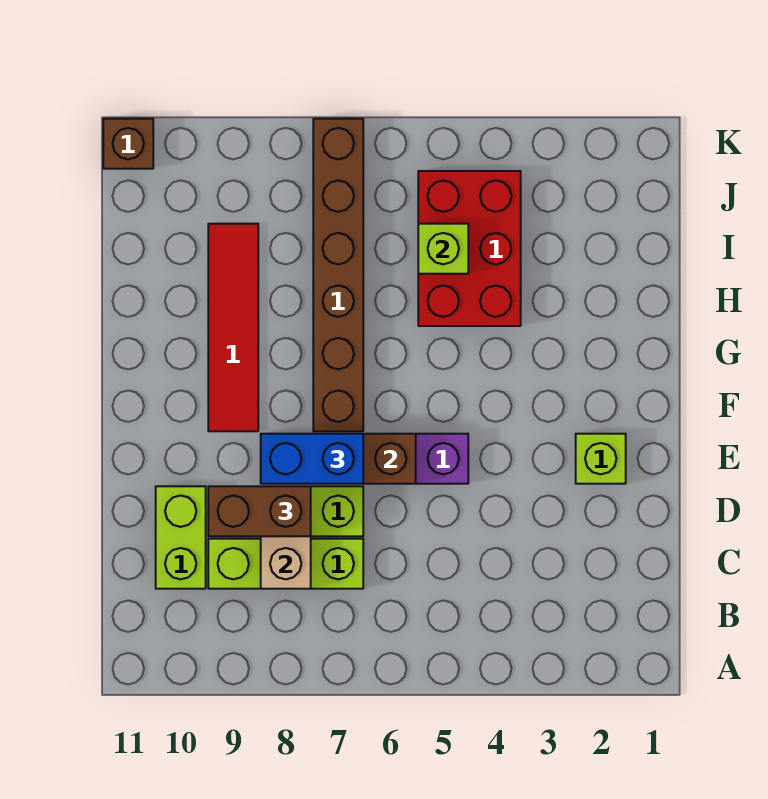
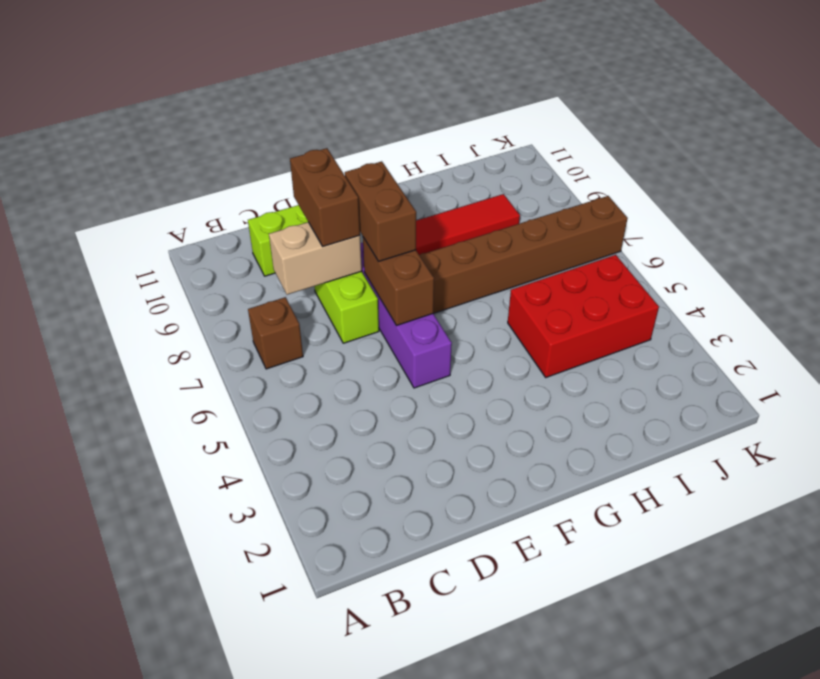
lime 1x3 brick [208,539,363,589] -> none
lime 1x1 brick [576,434,626,484] -> none
blue 1x2 brick [261,434,363,484] -> brown 1x2 brick [345,161,416,261]
lime 1x1 brick [418,224,468,274] -> none
brown 1x1 brick [103,119,153,169] -> brown 1x1 brick moved to [248,297,303,369]

